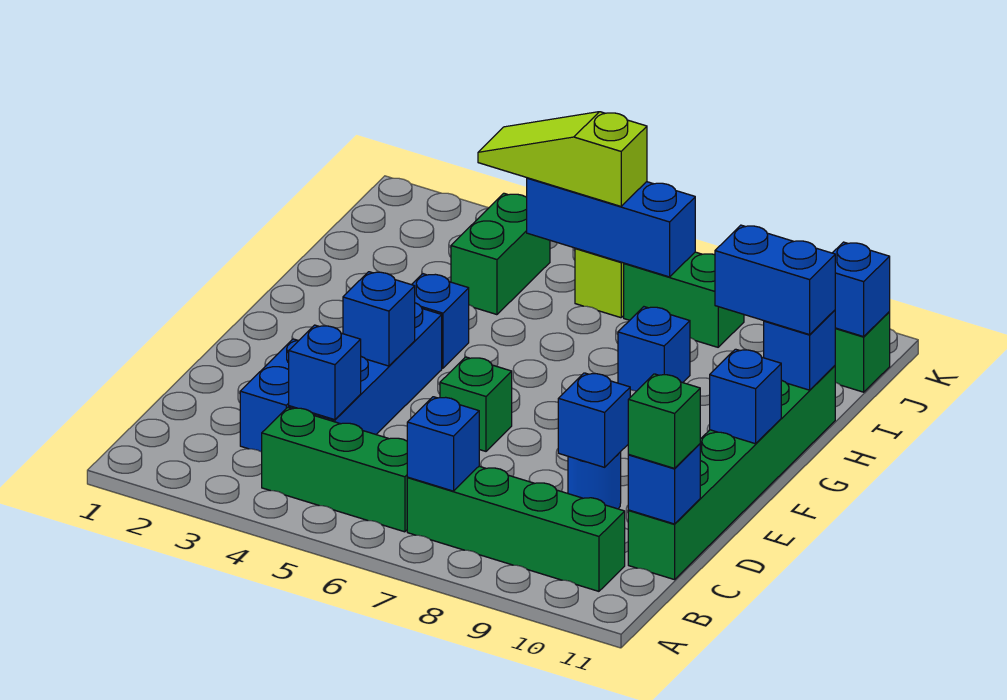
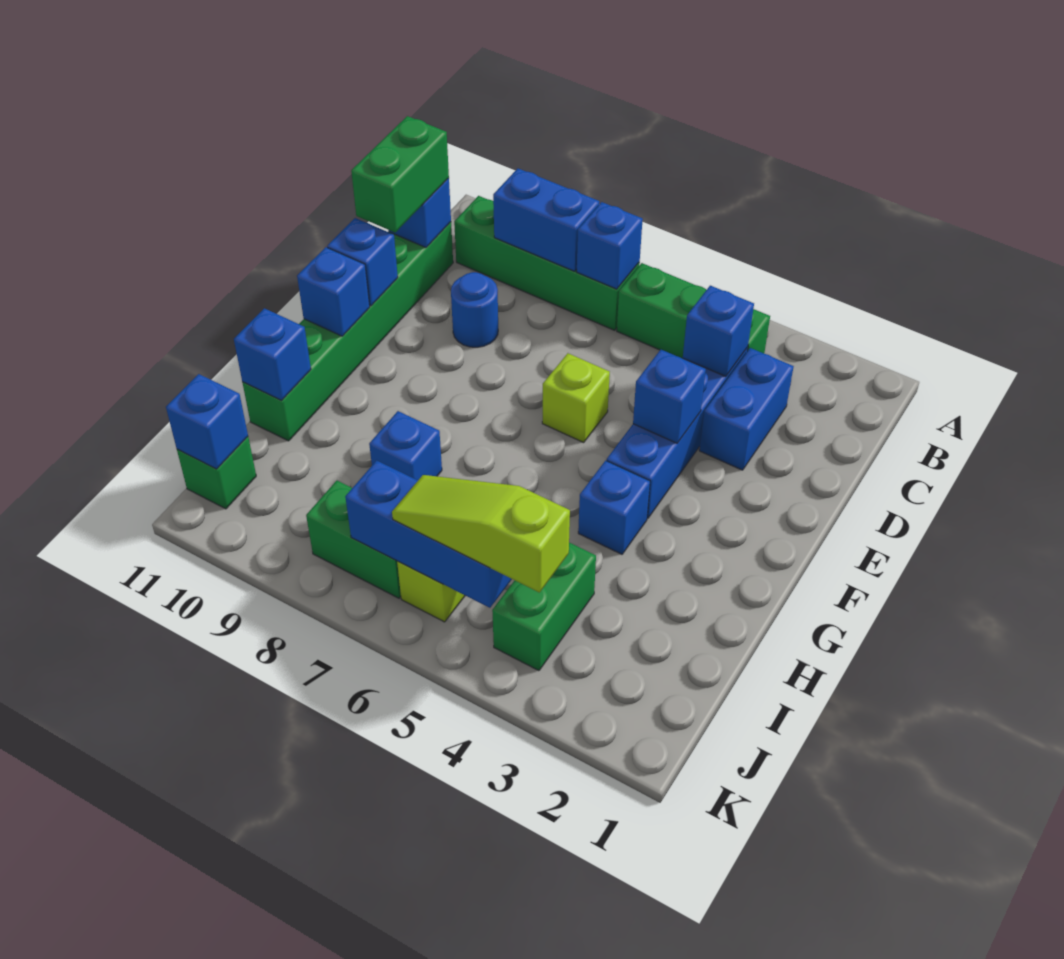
green 1x1 brick [628,374,700,468] -> green 1x2 brick [351,116,449,232]
blue 1x1 brick [558,373,630,467] -> blue 1x1 brick moved to [327,218,398,306]
green 1x1 brick [440,357,512,451] -> lime 1x1 brick [542,353,610,443]
blue 1x2 brick [715,225,835,335] -> blue 1x2 brick moved to [493,168,600,271]
lime 1x3 slope [478,112,647,206] -> lime 1x3 slope turned to [392,475,570,593]

